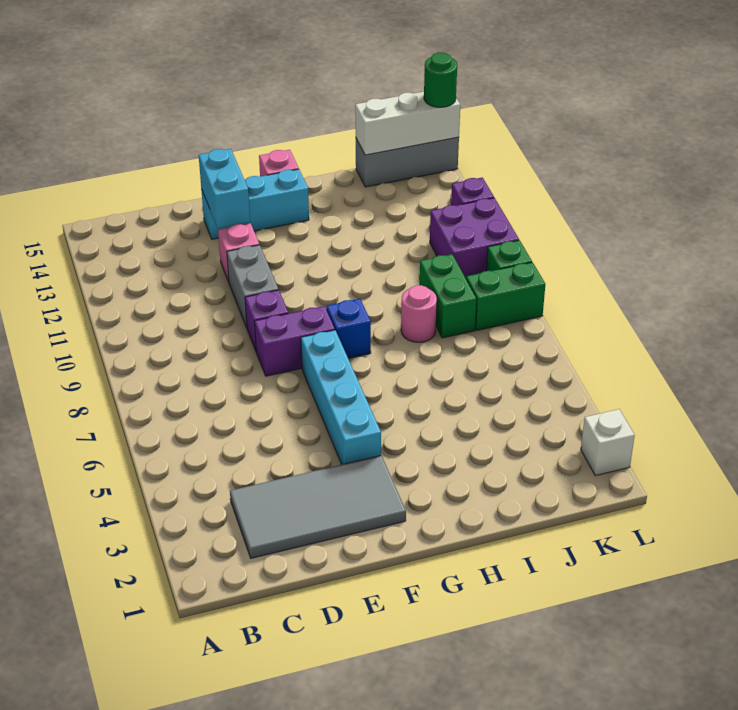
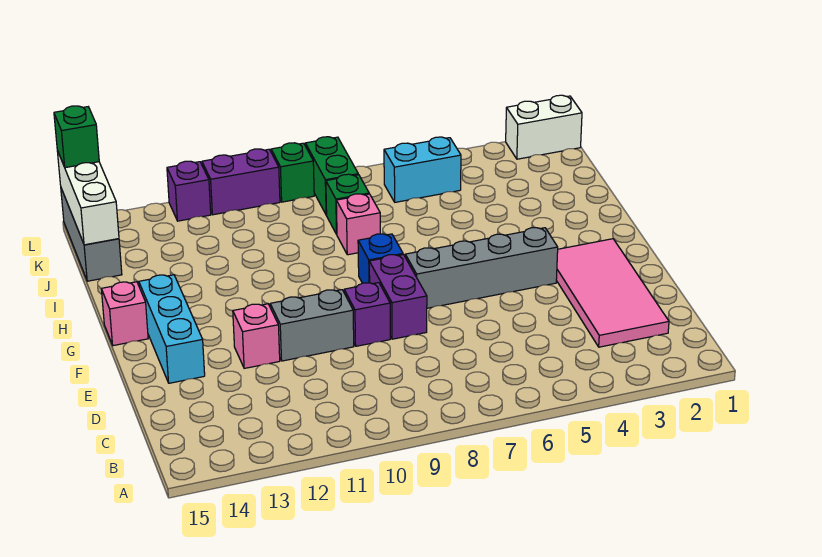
grey 2x4 tile [230,456,406,558] -> pink 2x4 tile [556,239,669,347]
cyan 1x2 brick [199,149,250,228] -> cyan 1x2 brick moved to [384,137,461,202]
cyan 1x4 brick [301,330,381,464] -> grey 1x4 brick [405,228,558,308]
pink 1x1 round brick [401,285,437,342] -> pink 1x1 brick [336,194,380,255]
green 1x2 brick [419,254,477,338] -> green 1x1 brick [326,174,369,234]
purple 2x2 brick [430,198,519,278] -> purple 1x2 brick [202,149,280,215]
white 1x1 brick [581,409,635,476] -> white 1x2 brick [506,95,582,159]
green 1x1 round brick [424,53,457,107] -> green 1x1 brick [54,106,99,168]

